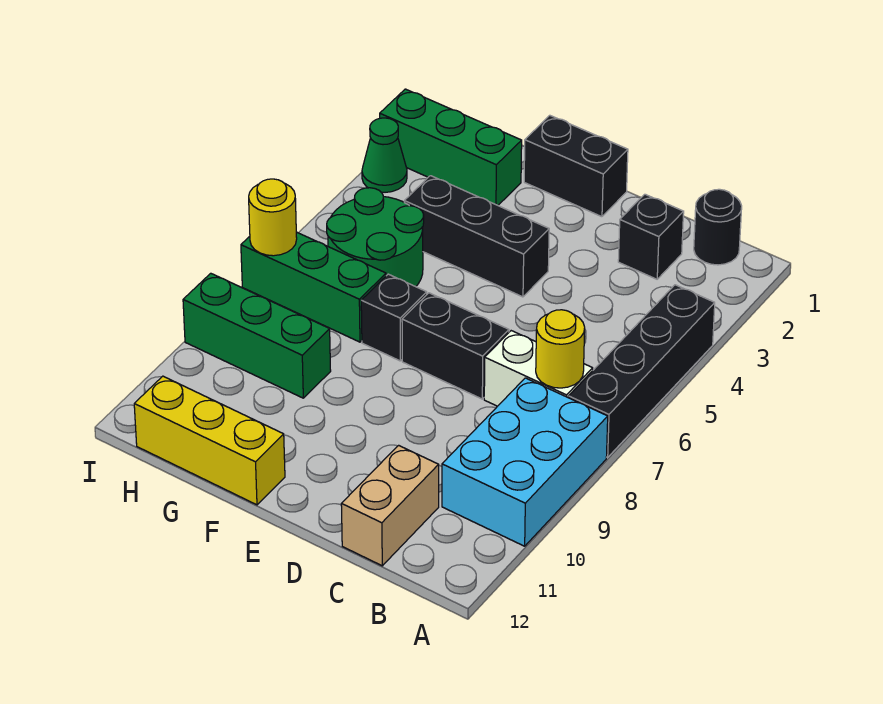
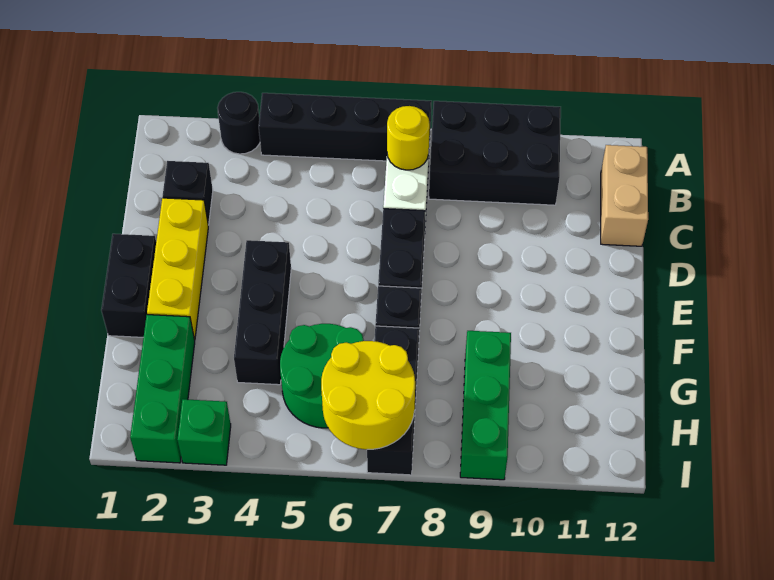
cyan 2x3 brick [442,378,608,546] -> black 2x3 brick [429,101,561,205]
black 1x1 round brick [694,189,742,265] -> black 1x1 round brick moved to [218,92,260,154]
tan 1x2 brick [341,445,439,566] -> tan 1x2 brick turned to [601,145,648,246]
yellow 1x3 brick [134,376,285,505] -> yellow 1x3 brick moved to [147,198,208,340]
green 1x3 brick [241,232,386,342] -> black 1x3 brick [367,326,419,475]
green 1x1 cone [362,118,407,192] -> green 1x1 brick [177,399,231,465]
yellow 1x1 round brick [249,179,297,256] -> yellow 2x2 round brick [321,341,415,449]

